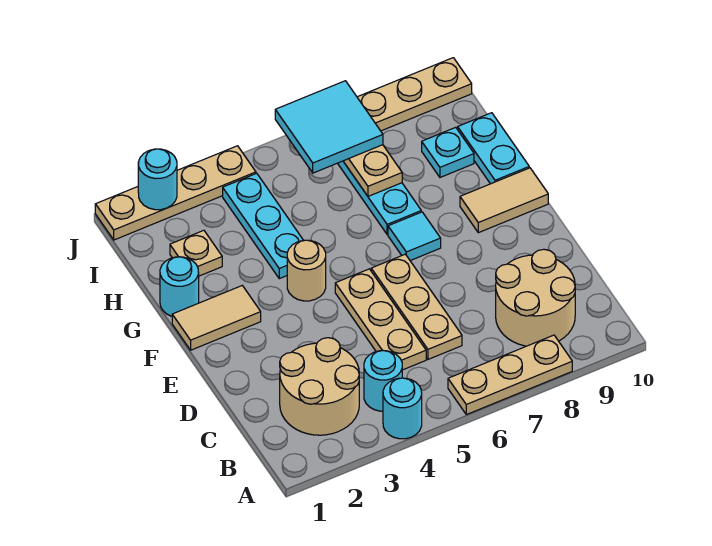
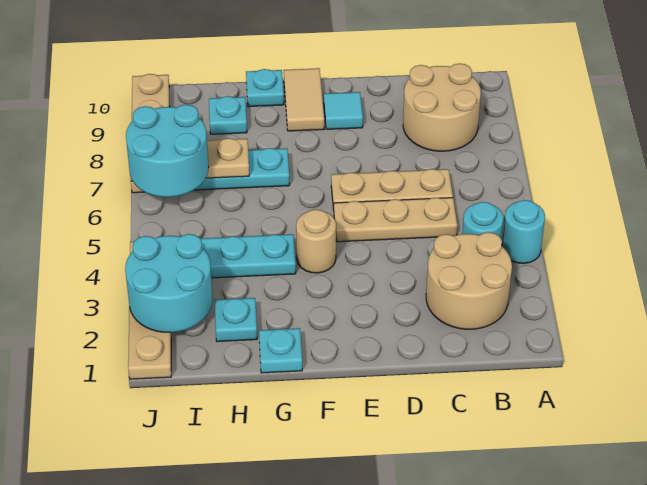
tan 1x3 plate [448,335,572,415] -> none
tan 1x2 tile [172,286,261,350] -> none
cyan 1x1 tile [388,212,441,261] -> cyan 1x1 tile moved to [324,92,363,129]
cyan 1x1 round brick [160,257,199,316] -> cyan 1x1 plate [259,328,302,373]
cyan 1x2 plate [458,113,529,184] -> cyan 1x1 plate [246,69,284,107]
tan 1x1 plate [170,230,222,276] -> cyan 1x1 plate [215,298,257,342]
cyan 2x2 tile [275,81,383,173] -> cyan 2x2 round brick [126,105,209,197]
cyan 1x1 round brick [138,149,177,210] -> cyan 2x2 round brick [125,234,213,333]

